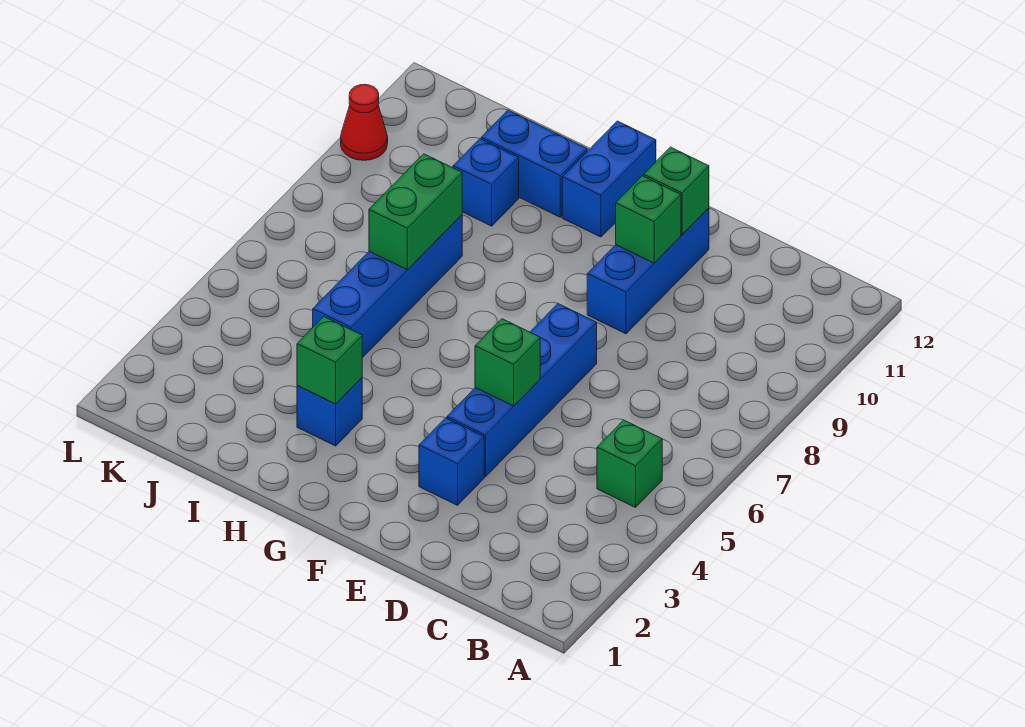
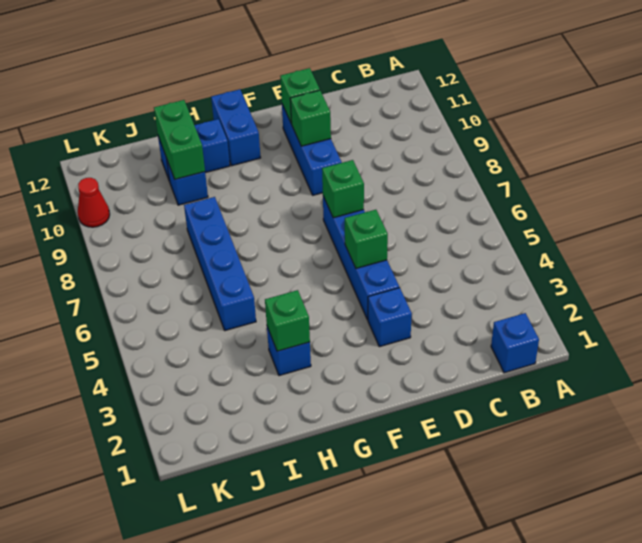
none -> blue 1x1 brick [491,313,539,373]
green 1x1 brick [597,420,662,507] -> green 1x1 brick moved to [322,160,364,218]
green 1x2 brick [369,154,462,270] -> green 1x2 brick moved to [154,100,205,179]

